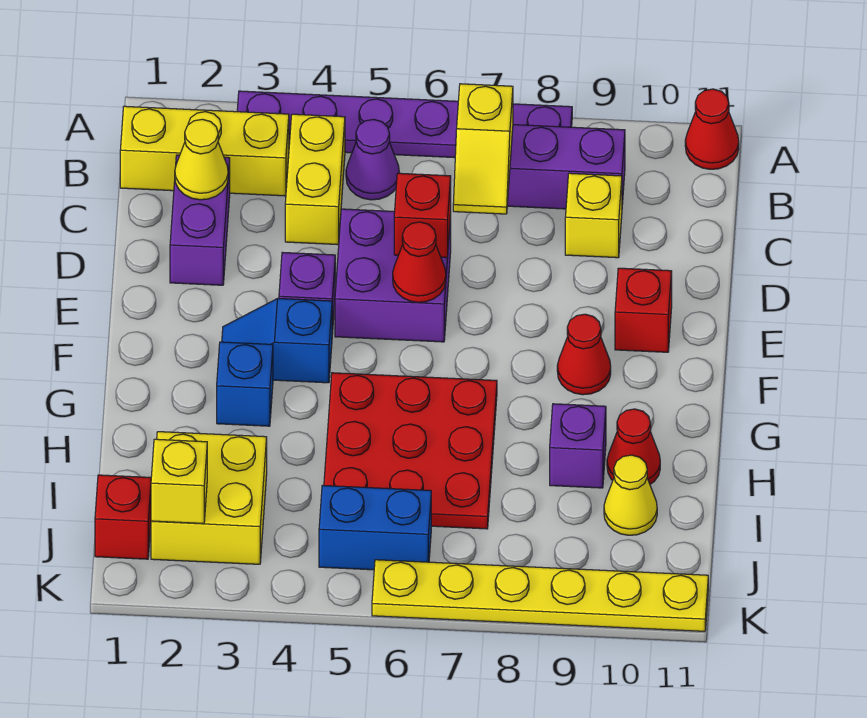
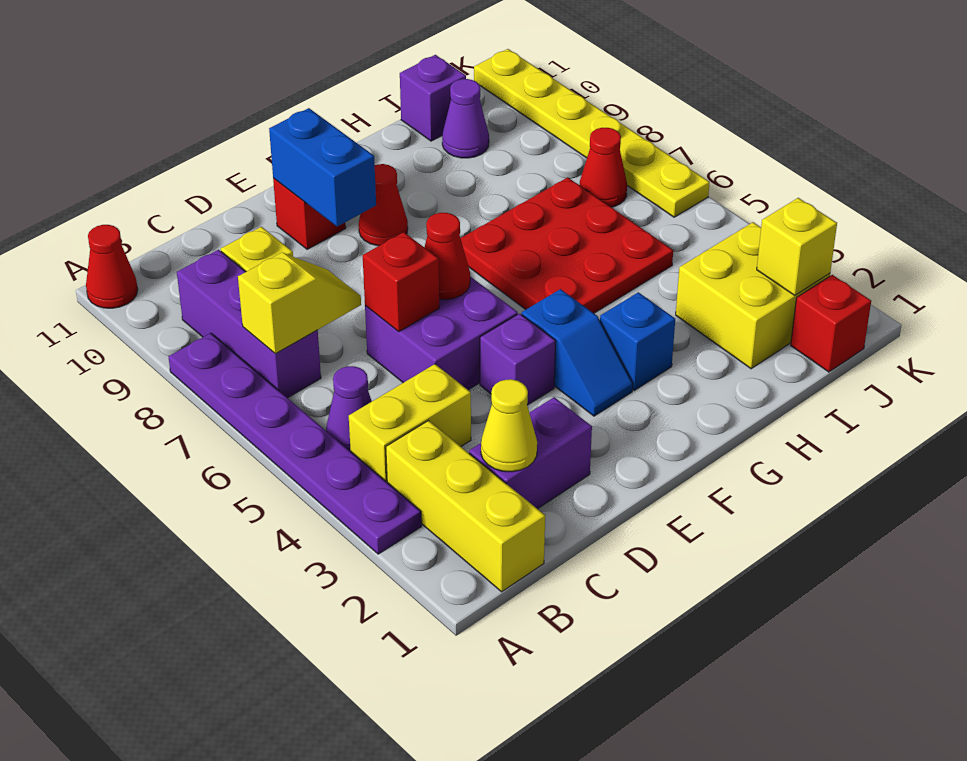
purple 1x1 brick [550,404,606,488] -> purple 1x1 brick moved to [400,55,466,141]
red 1x1 cone [607,409,660,484] -> red 1x1 cone moved to [580,128,627,207]
yellow 1x1 cone [604,455,657,535] -> purple 1x1 cone [442,79,489,158]
blue 1x2 brick [319,485,431,570] -> blue 1x2 brick moved to [269,108,376,226]

